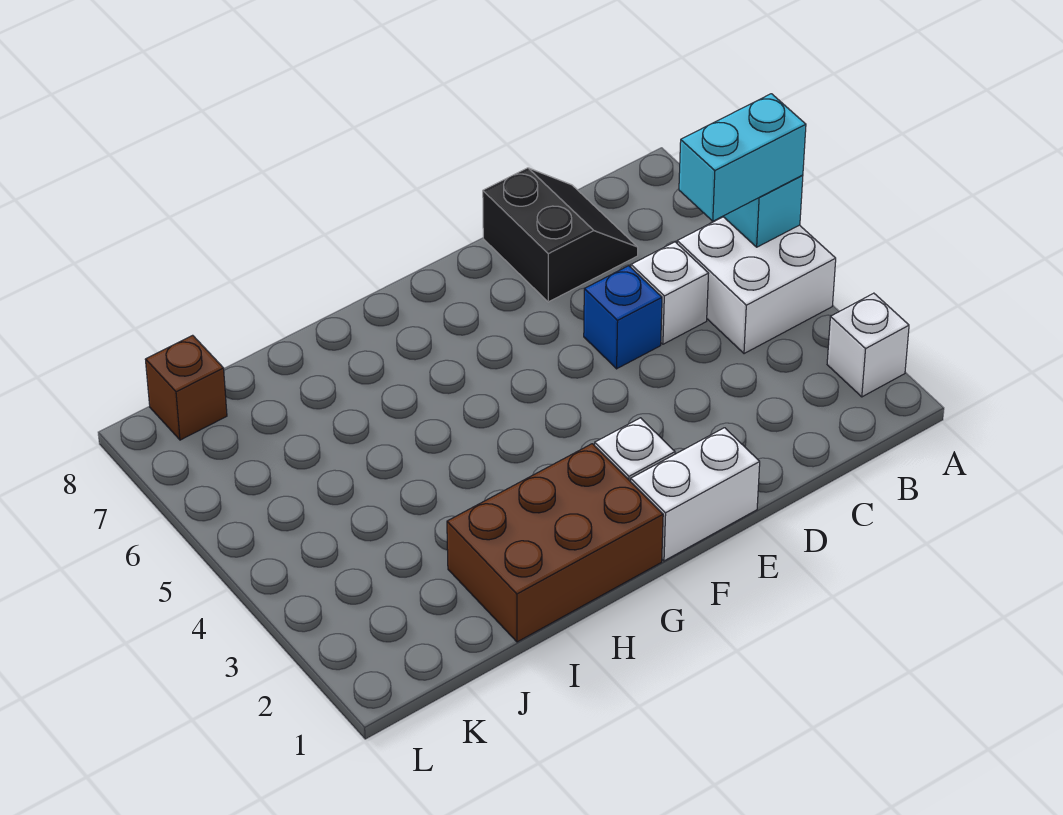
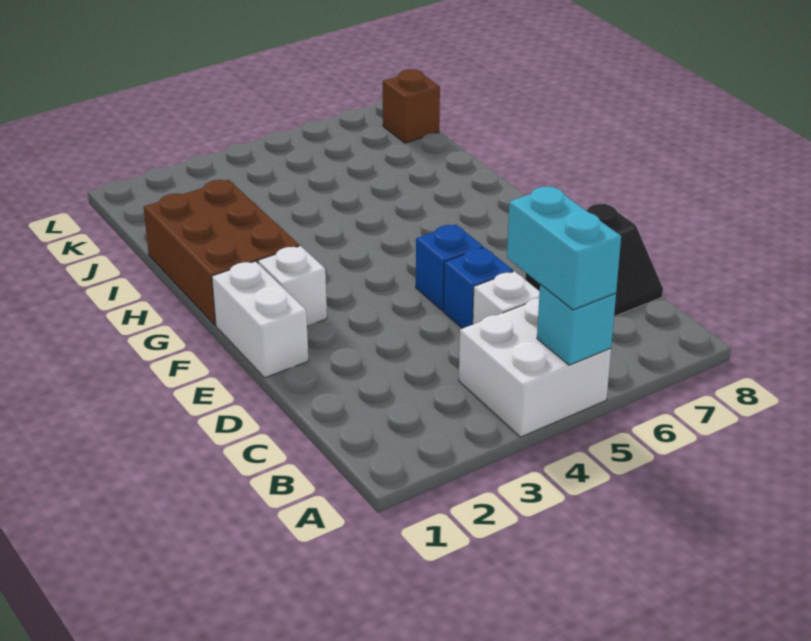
white 1x1 brick [827,293,909,397] -> none
none -> blue 1x1 brick [416,224,483,311]

